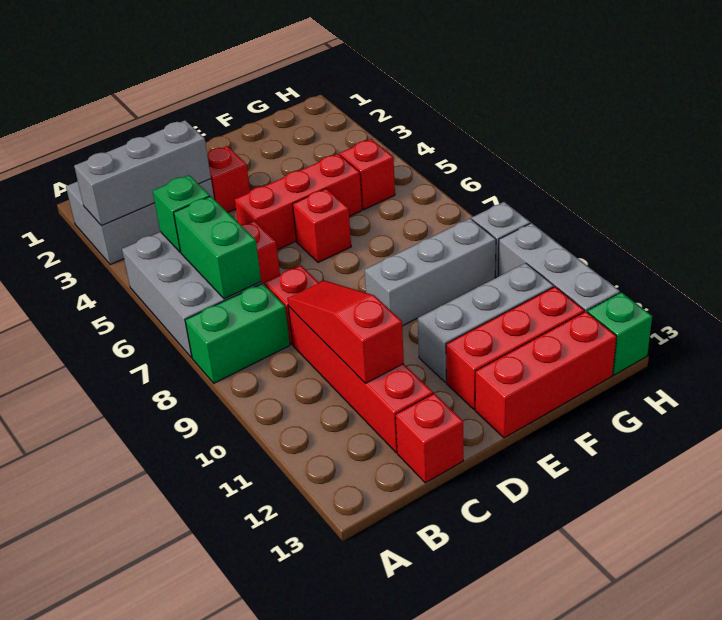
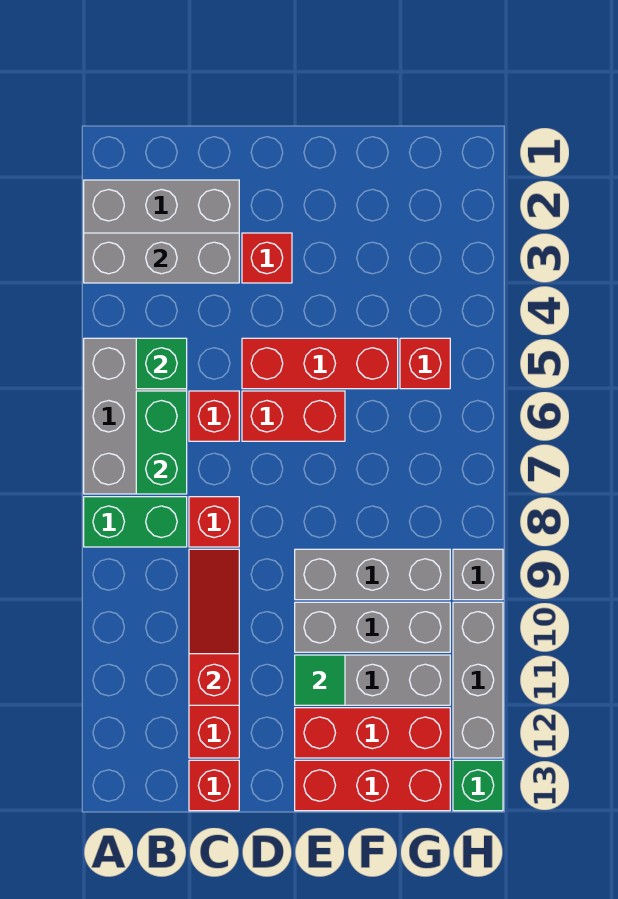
red 1x1 brick [293,189,351,263] -> red 1x2 brick [242,391,345,441]
none -> grey 1x3 brick [295,602,450,652]
none -> green 1x1 tile [295,655,345,705]

